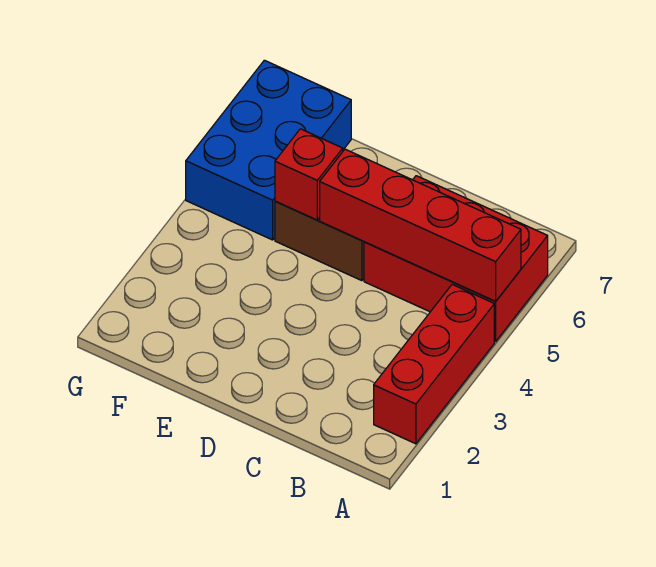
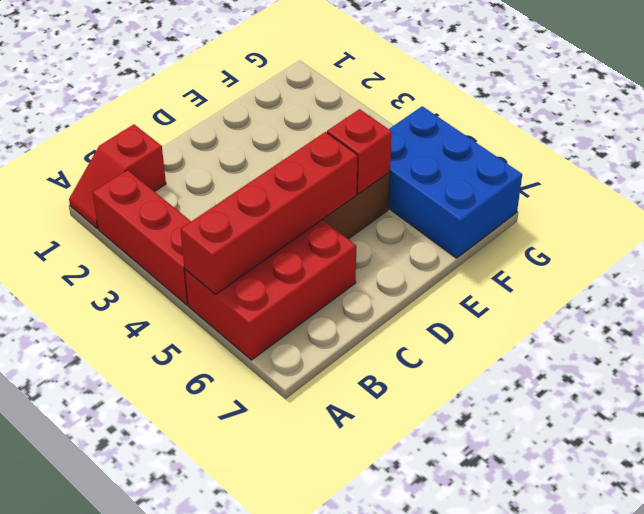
none -> red 1x2 slope [69,125,166,229]

